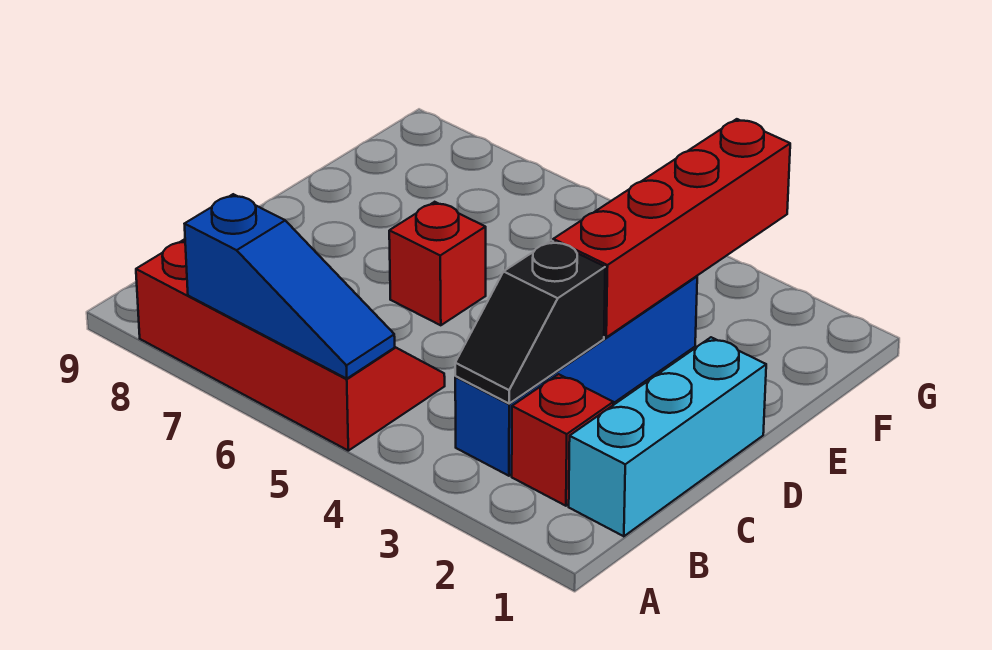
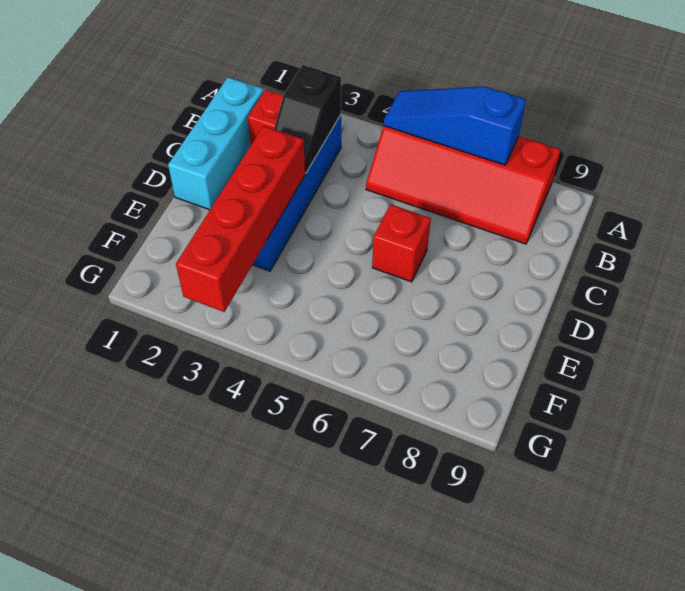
black 1x2 slope [455,241,605,403] -> black 1x2 slope turned to [274,65,341,173]

